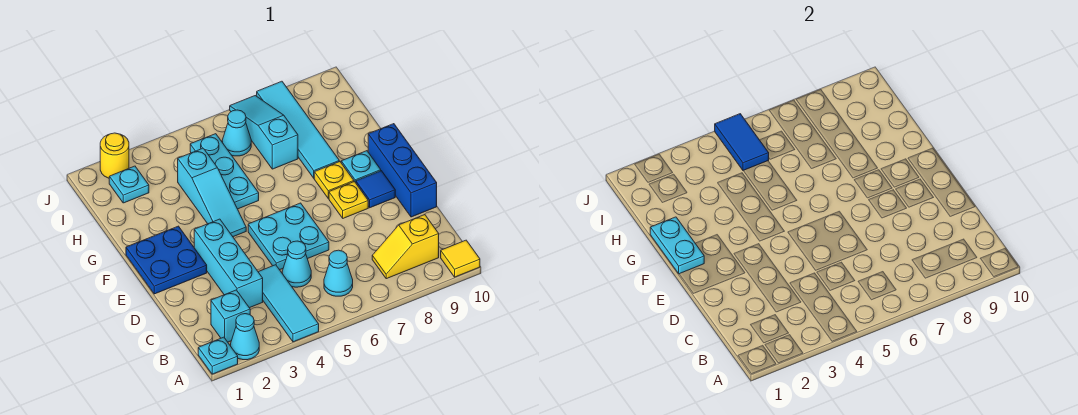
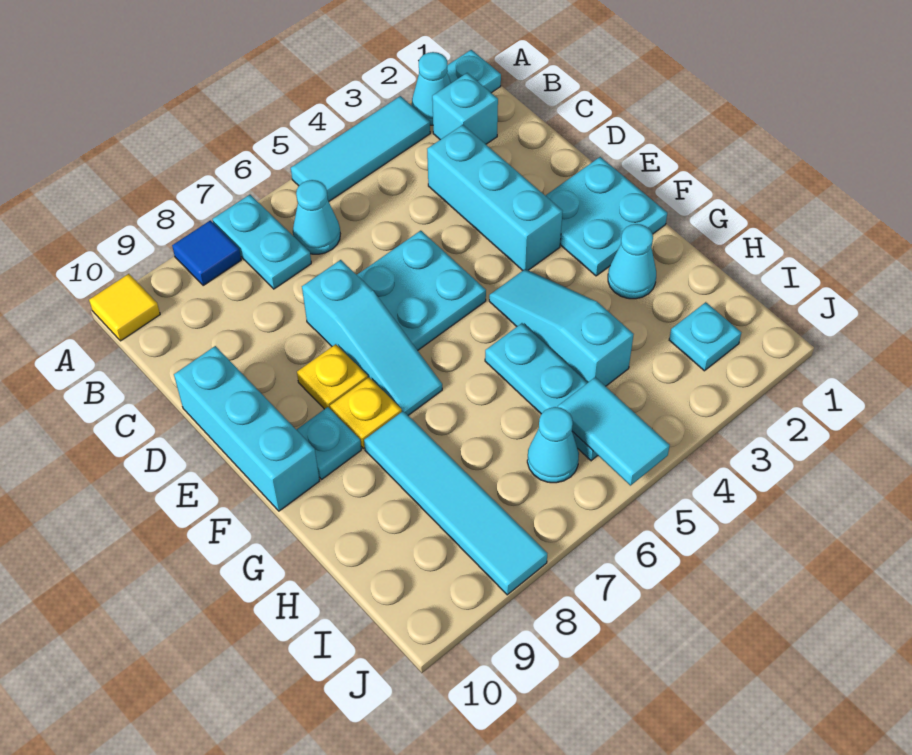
cyan 1x3 tile [259,265,319,342] -> cyan 1x3 tile turned to [291,96,430,201]
yellow 1x2 slope [372,215,439,279] -> none
cyan 1x1 cone [282,241,311,287] -> cyan 1x1 cone moved to [608,224,656,299]
blue 1x3 brick [368,124,437,217] -> cyan 1x3 brick [174,346,319,511]
blue 2x2 plate [126,226,207,294] -> cyan 2x2 plate [545,157,667,276]
blue 1x1 tile [356,171,395,208] -> blue 1x1 tile moved to [172,220,241,286]
cyan 1x2 plate [650,217,704,274] -> cyan 1x2 plate moved to [212,195,311,289]
cyan 1x3 slope [230,96,298,169] -> cyan 1x3 slope moved to [302,260,442,415]
blue 1x2 tile [715,114,769,171] -> cyan 1x2 tile [558,377,670,486]
yellow 1x1 round brick [100,133,129,178] -> none

